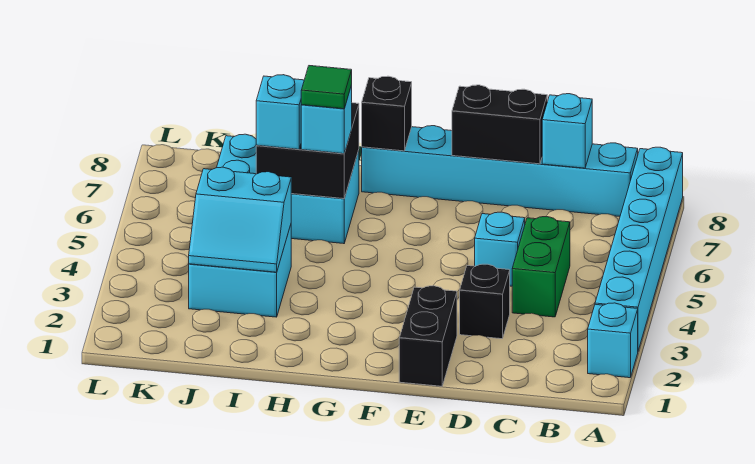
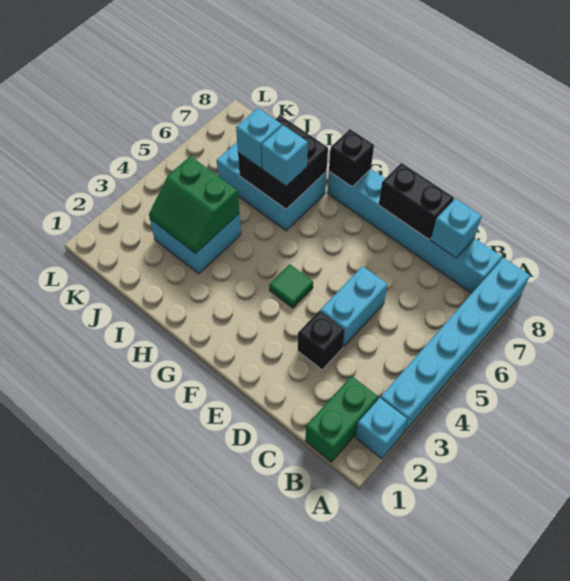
green 1x2 brick [512,217,570,317] -> green 1x2 brick moved to [305,376,378,462]
cyan 1x1 brick [475,212,525,286] -> cyan 1x2 brick [320,266,388,347]
black 1x2 brick [399,286,457,386] -> none
green 1x1 tile [301,66,352,109] -> green 1x1 tile moved to [269,264,313,308]
cyan 2x2 slope [189,167,291,272] -> green 2x2 slope [149,156,239,254]

